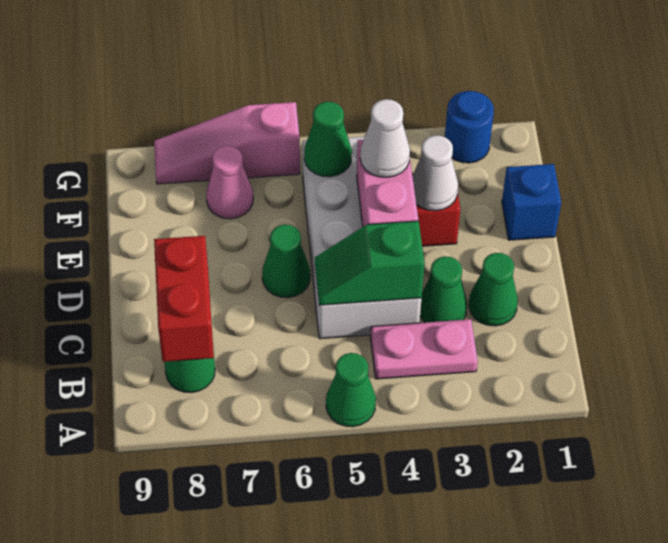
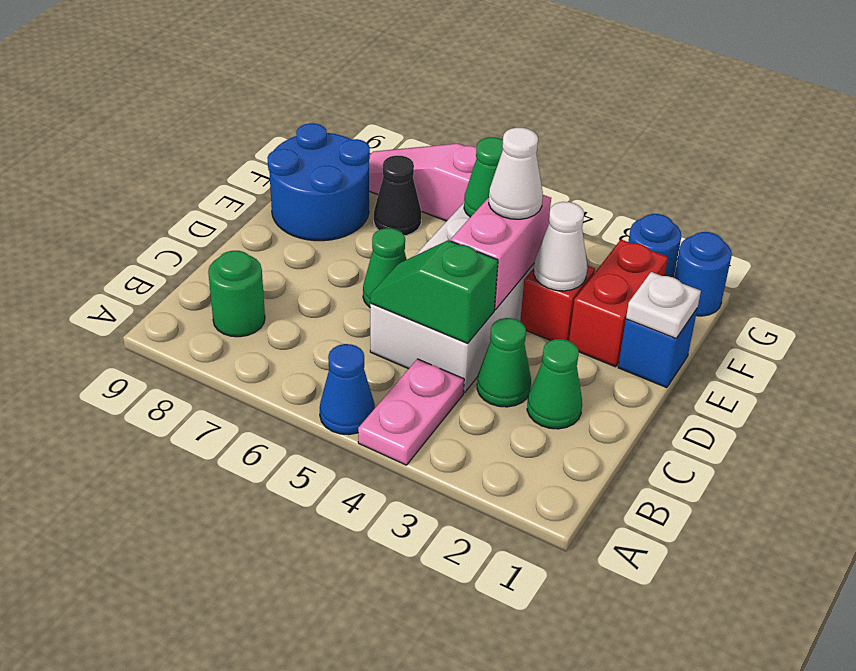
green 1x1 cone [326,353,376,427] -> blue 1x1 cone [320,344,375,435]
pink 1x2 plate [370,319,478,379] -> pink 1x2 plate turned to [358,359,464,465]
red 1x2 brick [154,236,214,362] -> red 1x2 brick moved to [569,240,668,367]
none -> white 1x1 plate [626,272,701,338]
none -> blue 2x2 round brick [267,123,370,241]
pink 1x1 cone [206,146,253,219] -> black 1x1 cone [374,155,421,236]
none -> blue 1x1 round brick [674,232,732,316]

